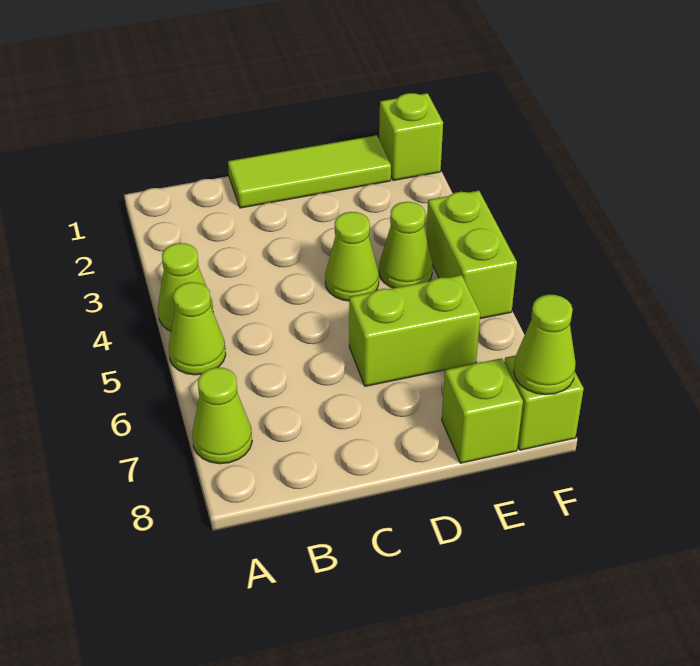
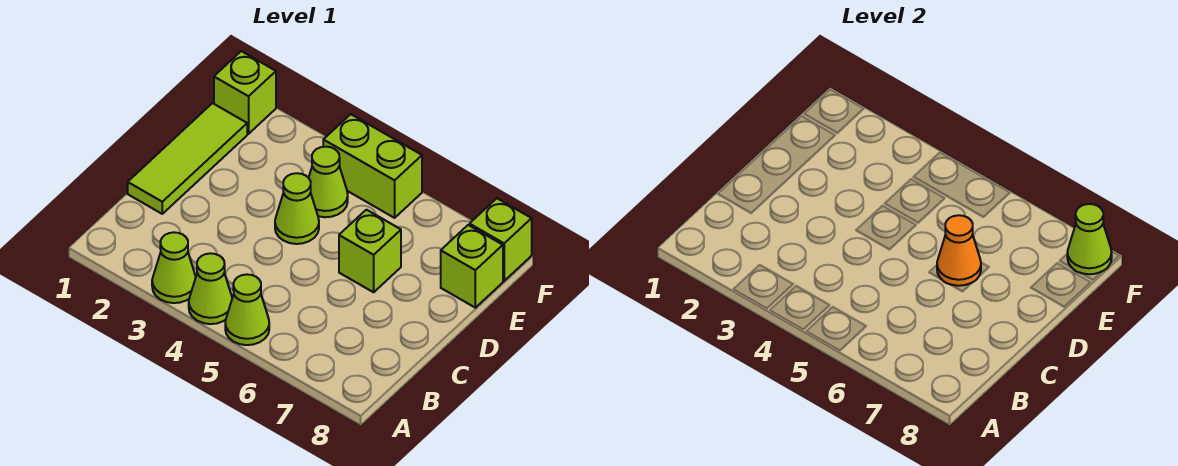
lime 1x1 cone [192,367,252,464] -> lime 1x1 cone moved to [152,232,196,303]
lime 1x2 brick [349,275,480,386] -> lime 1x1 brick [339,210,401,292]
none -> orange 1x1 cone [937,215,981,286]

